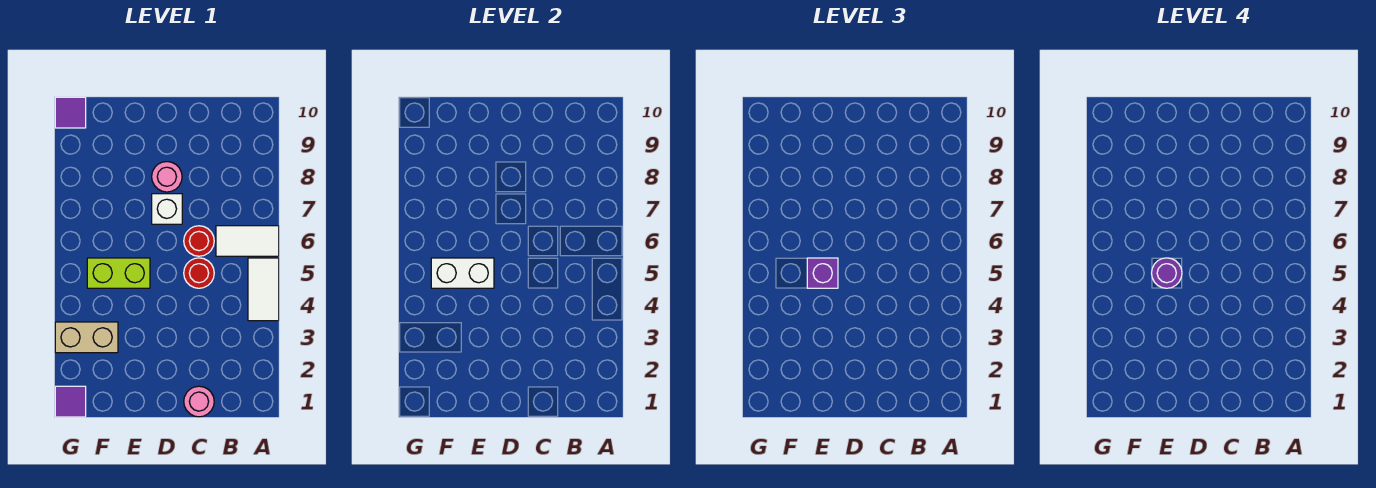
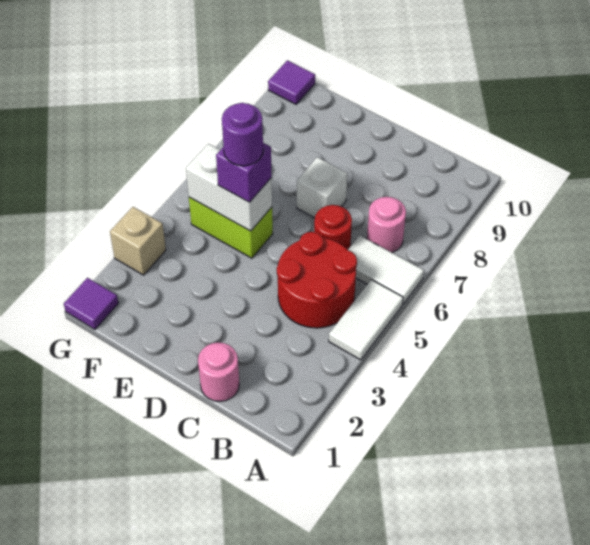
red 1x1 round brick [184,258,214,288] -> red 2x2 round brick [277,232,357,328]
pink 1x1 round brick [152,162,182,192] -> pink 1x1 round brick moved to [367,197,406,252]
tan 1x2 brick [55,322,118,353] -> tan 1x1 brick [110,207,166,275]

